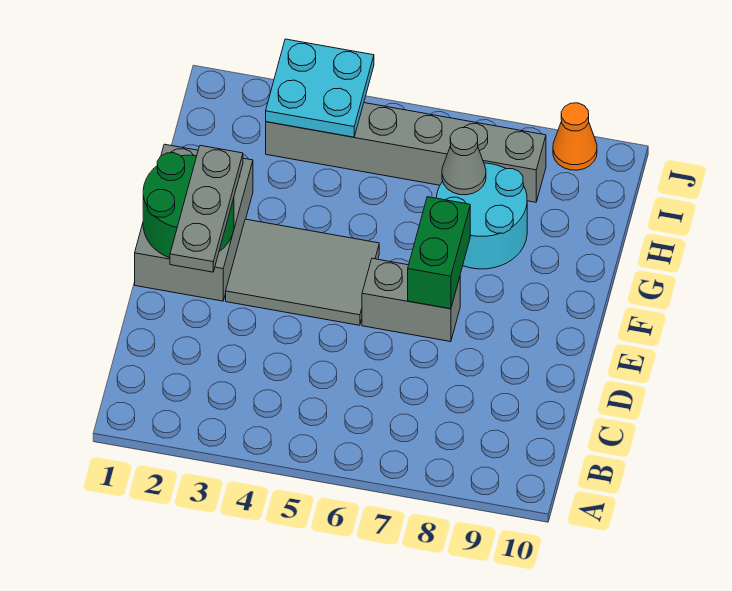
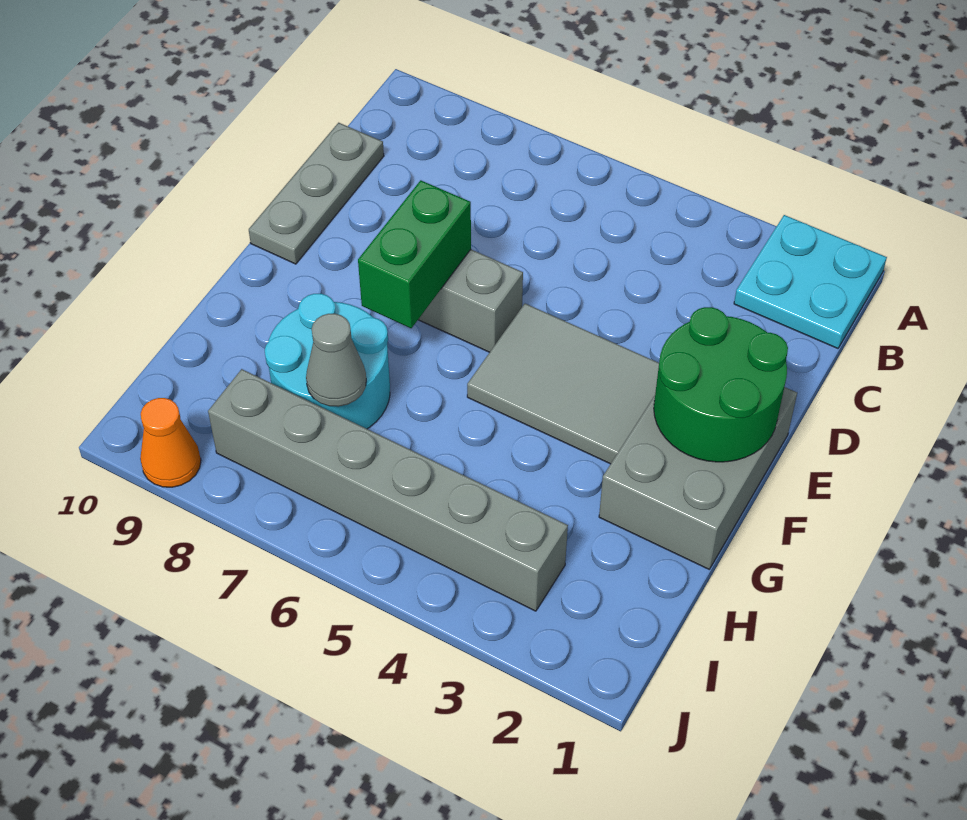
grey 1x3 plate [170,146,243,272] -> grey 1x3 plate moved to [249,123,384,264]
cyan 2x2 plate [266,39,374,137] -> cyan 2x2 plate moved to [734,215,887,348]

